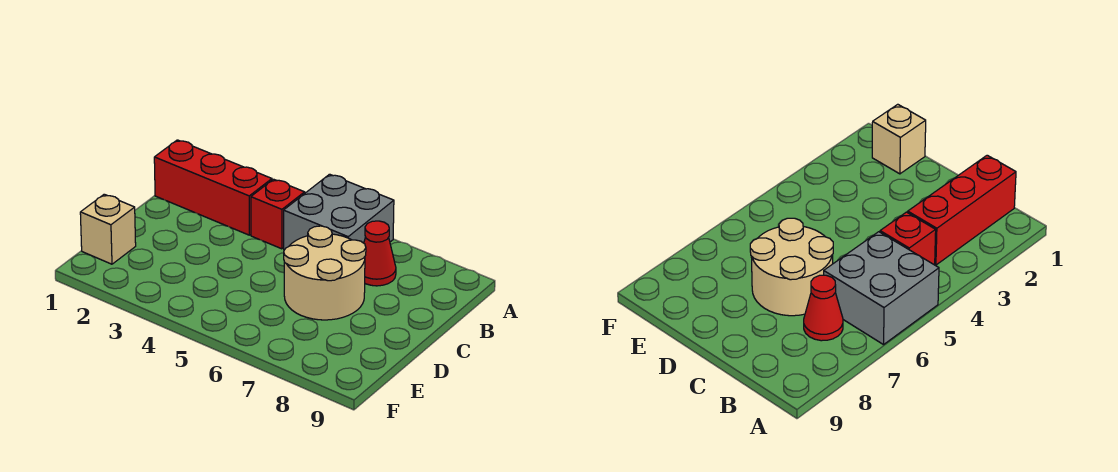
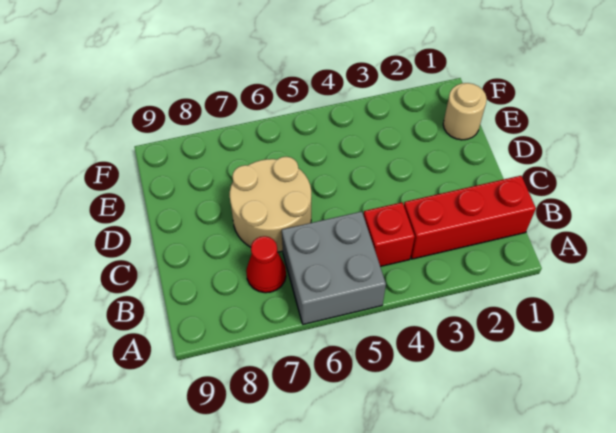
tan 1x1 brick [80,194,136,264] -> tan 1x1 round brick [443,83,487,140]

